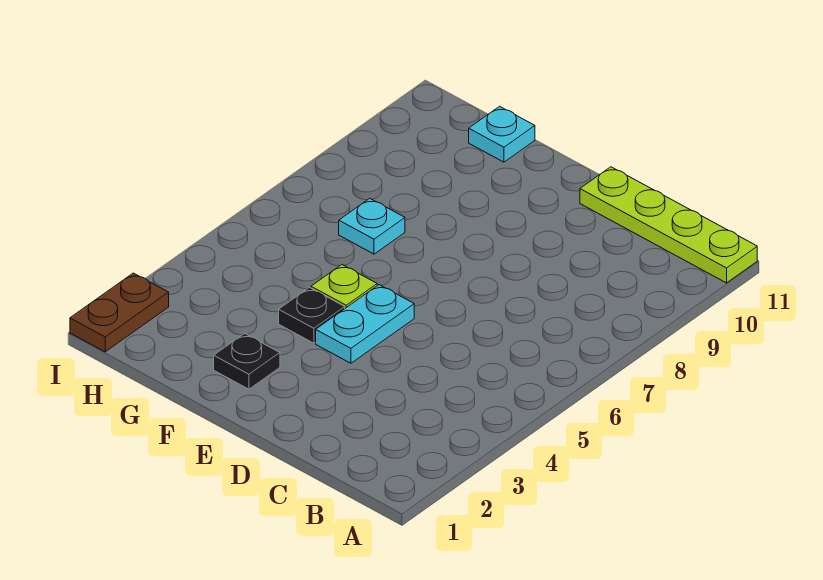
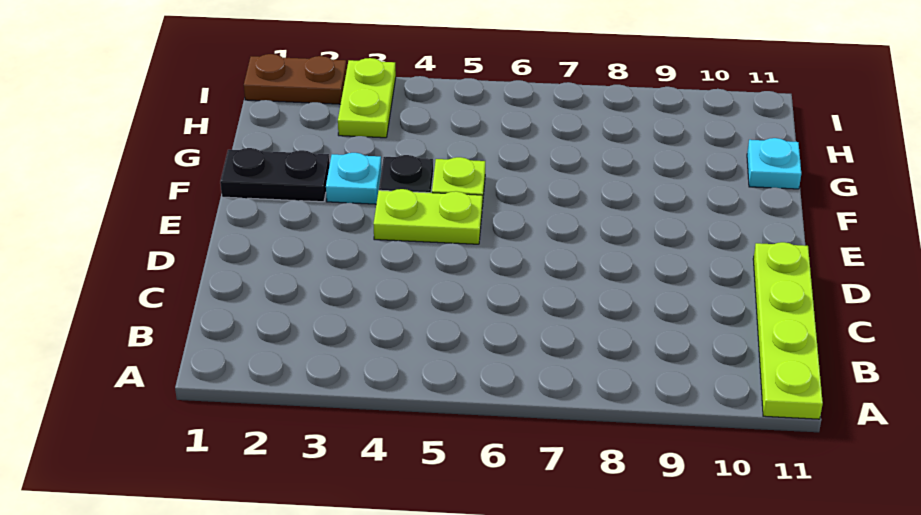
cyan 1x2 plate [316,285,414,363] -> lime 1x2 plate [373,189,482,244]
black 1x1 plate [214,334,280,389] -> black 1x2 plate [220,148,330,202]
cyan 1x1 plate [339,198,405,254] -> cyan 1x1 plate moved to [326,153,381,204]
none -> lime 1x2 plate [338,58,396,138]

